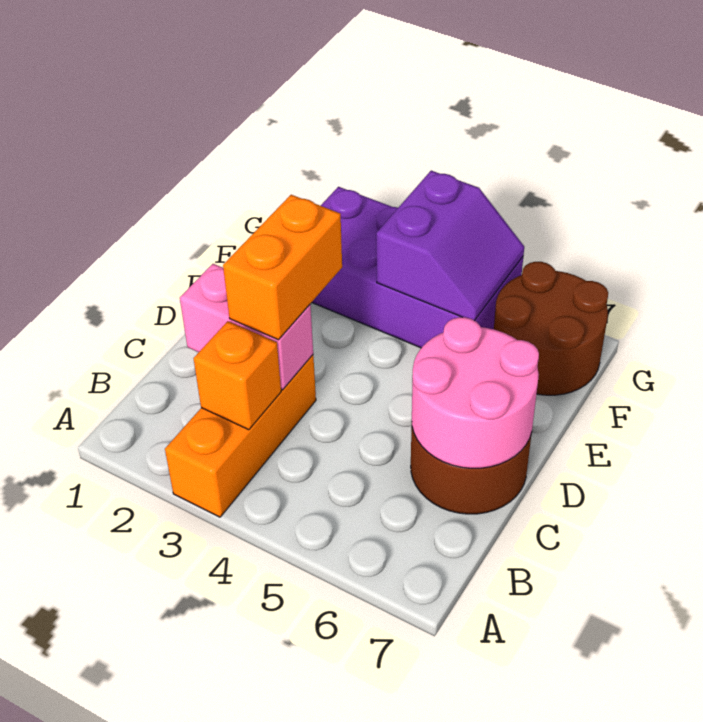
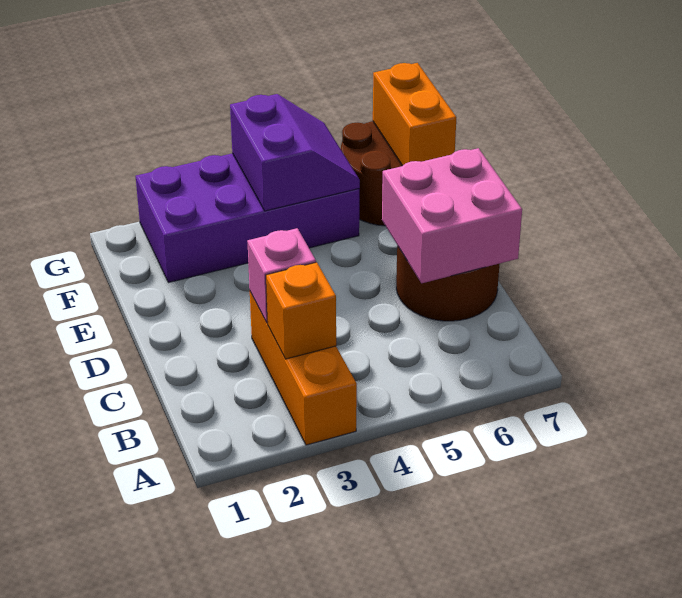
pink 1x2 brick [180,264,313,390] -> pink 1x1 brick [247,228,316,323]
orange 1x2 brick [223,195,342,340] -> orange 1x2 brick moved to [373,63,456,166]
pink 2x2 round brick [412,317,539,468] -> pink 2x2 brick [382,148,522,283]

